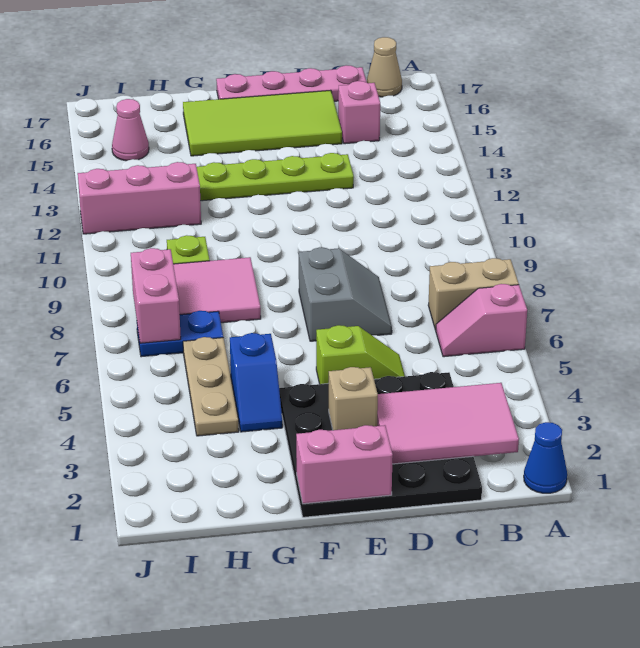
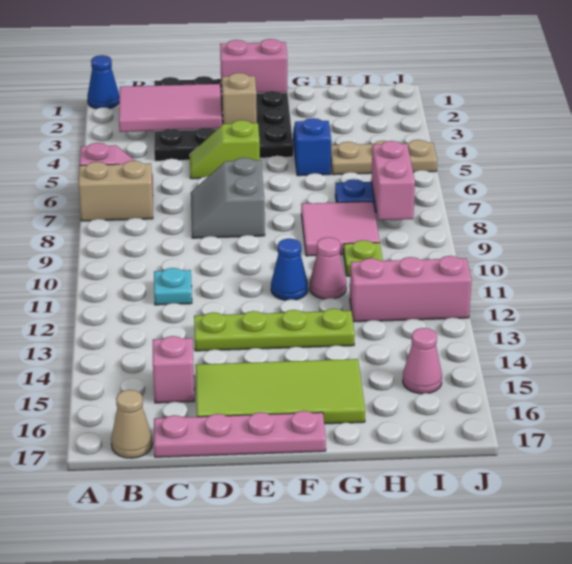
none -> cyan 1x1 plate [154,268,192,305]
none -> blue 1x1 cone [271,239,308,300]
none -> pink 1x1 cone [310,237,346,299]
tan 1x3 plate [183,337,239,436] -> tan 1x3 plate turned to [331,140,437,175]

